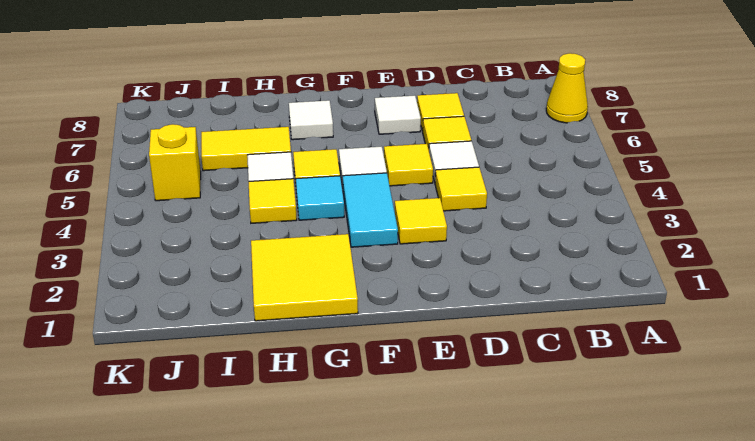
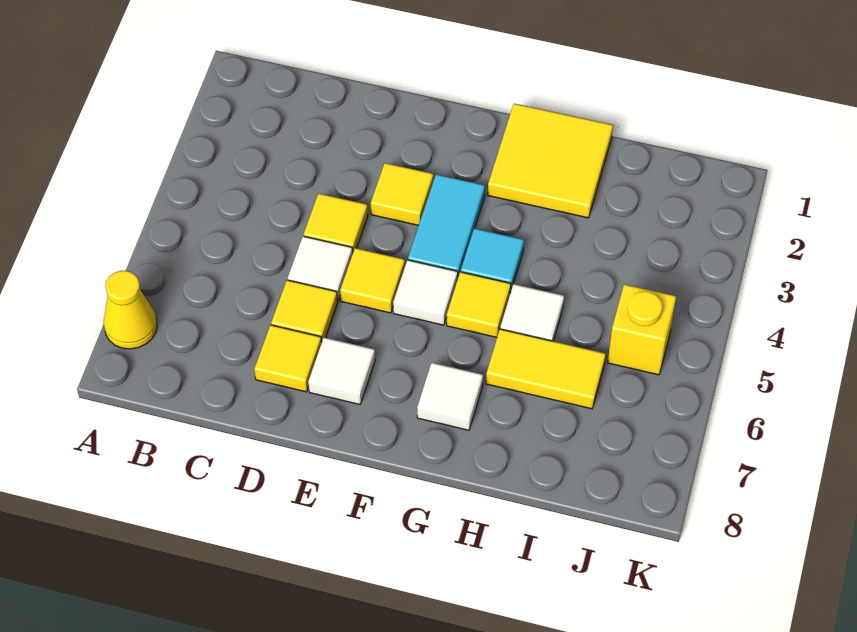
yellow 1x1 tile [249,179,297,223] -> none

